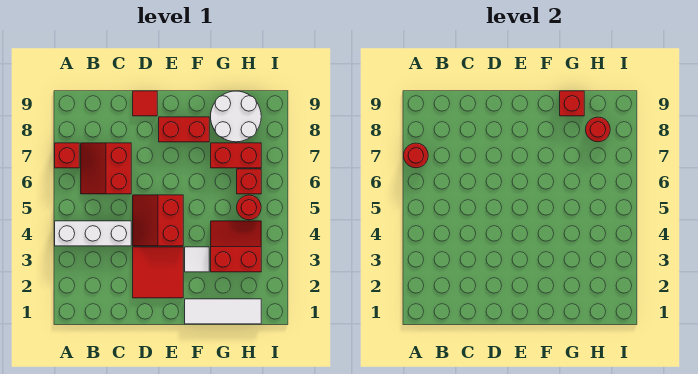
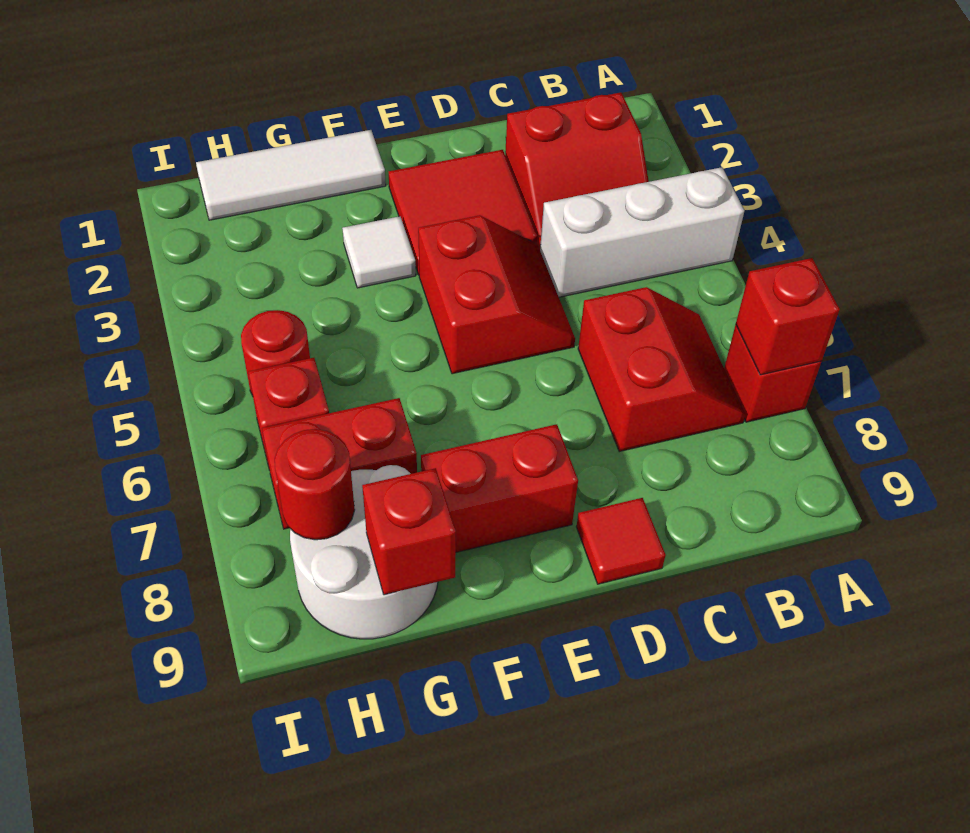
red 1x1 round brick [404,143,428,168] -> red 1x1 brick [736,258,840,375]
red 2x2 slope [211,221,261,272] -> red 2x2 slope moved to [505,92,649,249]

